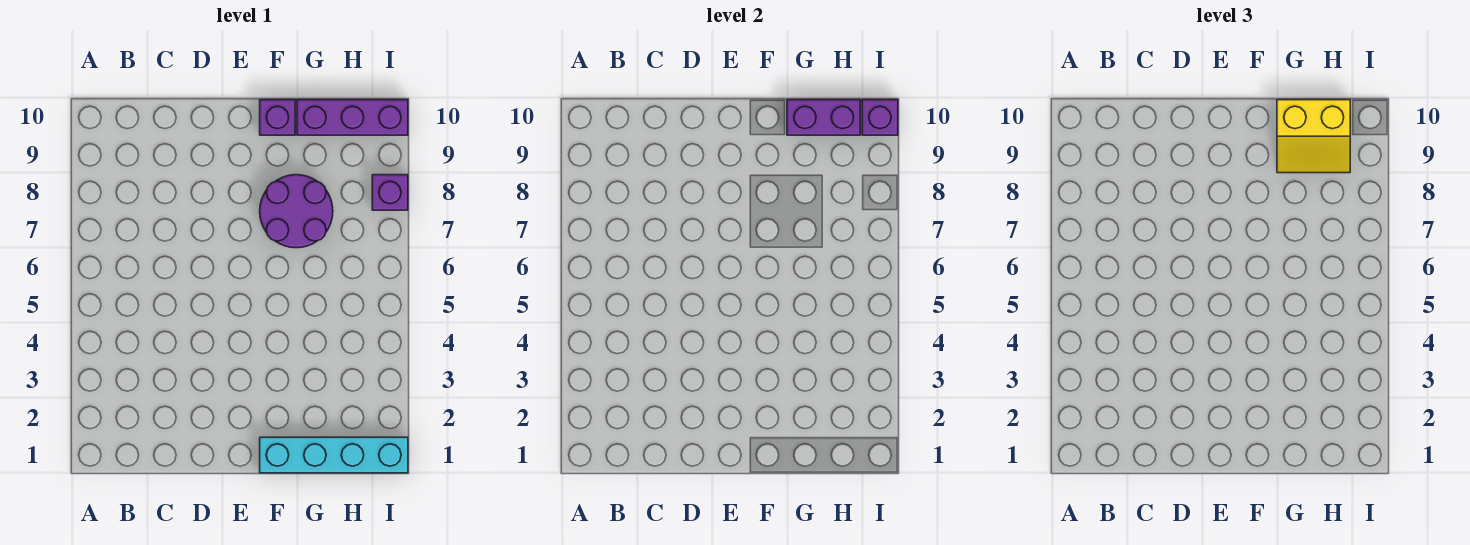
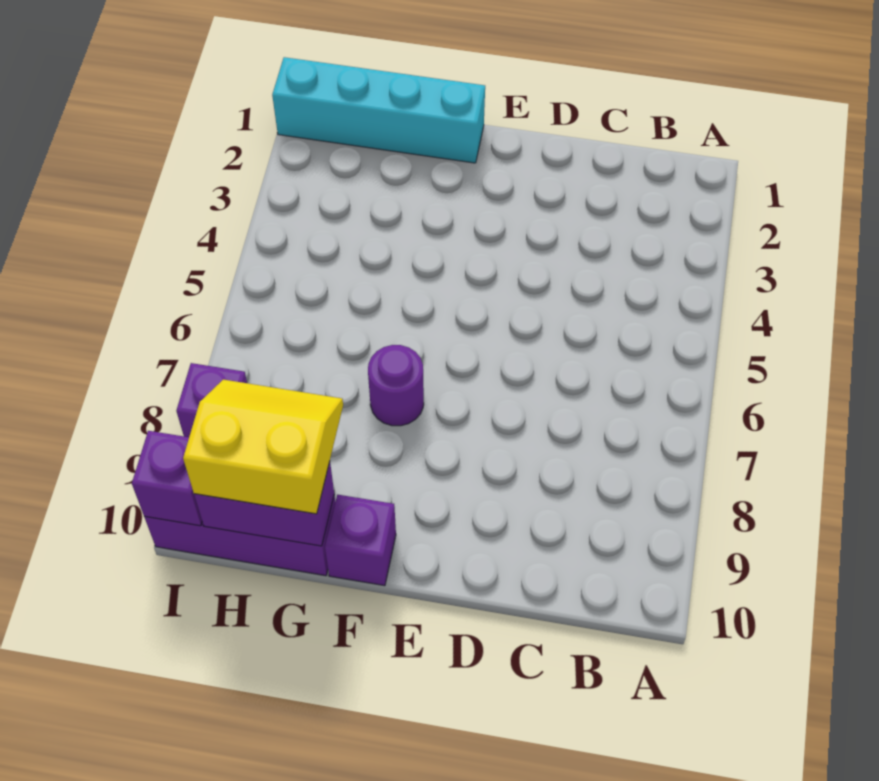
purple 2x2 round brick [260,175,333,248] -> purple 1x1 round brick [368,345,424,426]

